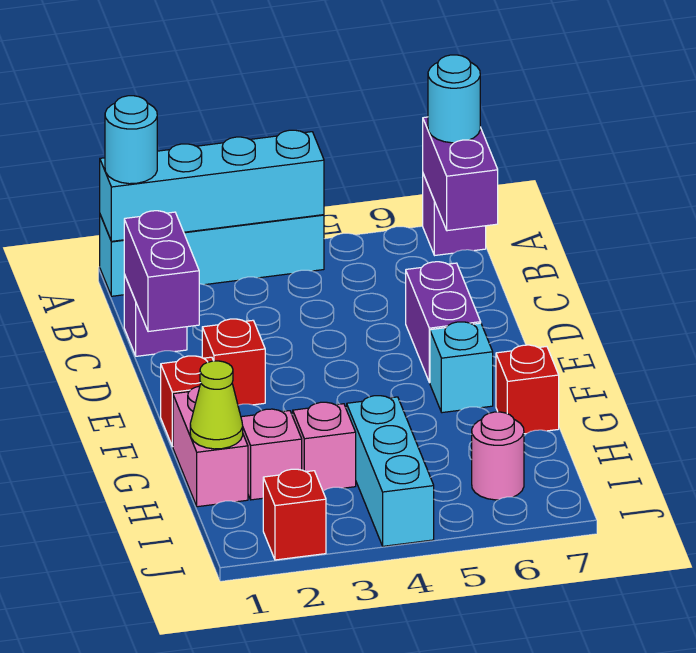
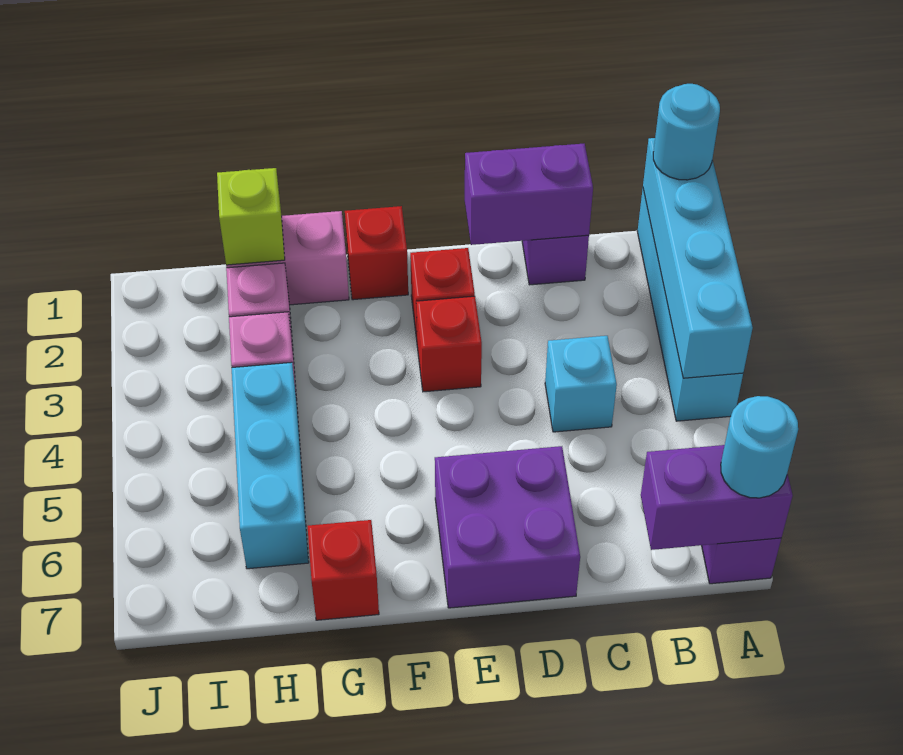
purple 1x2 brick [406,262,481,383] -> purple 2x2 brick [435,446,580,608]
cyan 1x1 brick [430,322,493,413] -> cyan 1x1 brick moved to [545,336,617,432]
lime 1x1 cone [190,361,243,449] -> lime 1x1 brick [217,168,285,265]
cyan 1x3 brick [347,396,434,546] -> cyan 1x3 brick turned to [232,362,309,569]
pink 1x1 round brick [472,412,524,500] -> none
red 1x1 brick [263,469,326,560] -> red 1x1 brick moved to [416,296,482,392]

